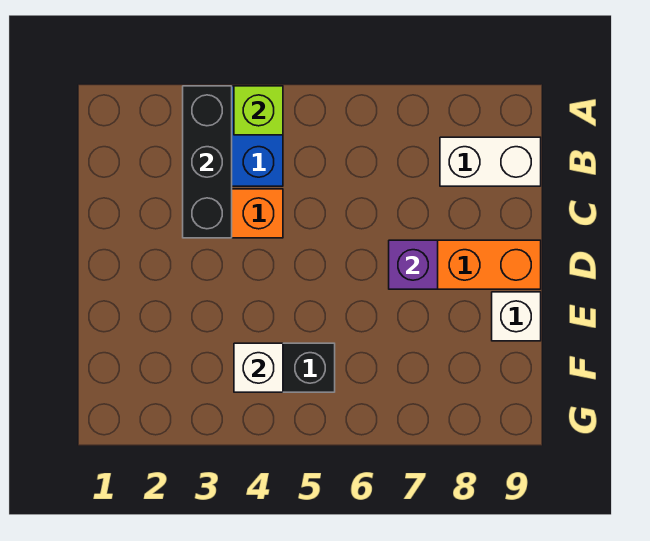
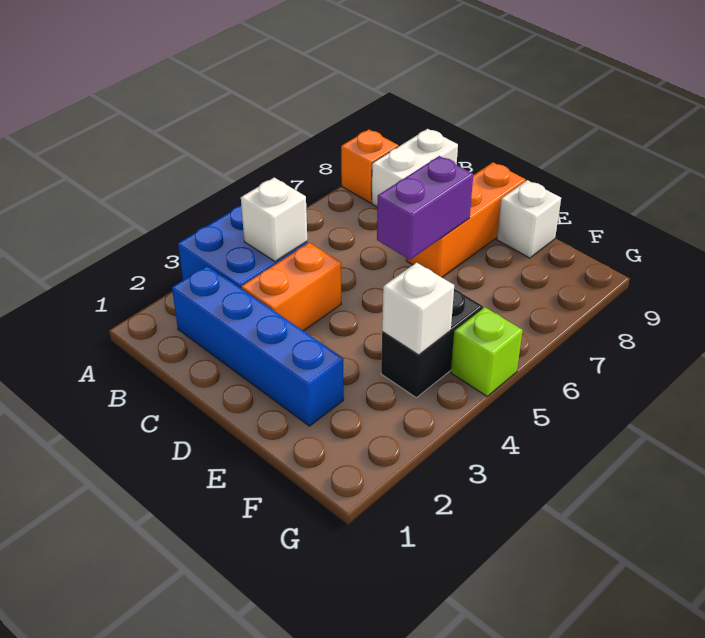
black 1x3 brick [183,86,232,238] -> none
lime 1x1 brick [234,86,283,135] -> lime 1x1 brick moved to [451,307,523,396]
none -> orange 1x1 brick [341,130,398,203]
none -> blue 1x4 brick [172,266,344,426]
none -> white 1x1 brick [241,178,307,262]
purple 1x1 brick [389,240,438,289] -> purple 1x2 brick [377,156,473,260]

